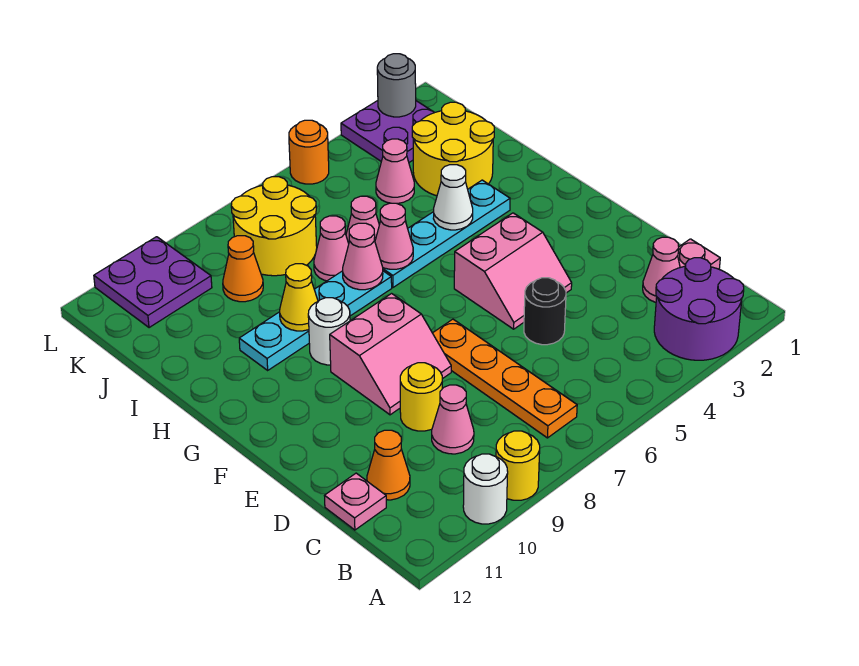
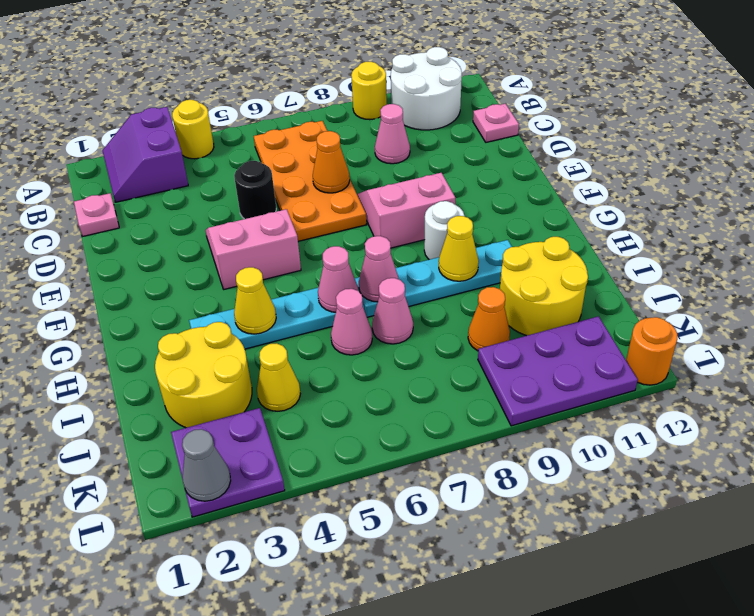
purple 2x2 round brick [654,258,744,360] -> purple 2x2 slope [102,107,188,202]
white 1x1 round brick [463,454,508,524] -> white 2x2 round brick [391,47,462,130]
orange 1x4 plate [433,319,577,438] -> orange 2x4 plate [254,121,367,241]
pink 1x1 cone [643,237,680,302] -> none
orange 1x1 cone [367,430,410,500] -> orange 1x1 cone moved to [313,131,350,193]
yellow 1x1 round brick [400,363,442,431] -> yellow 1x1 round brick moved to [172,100,214,159]
white 1x1 cone [433,165,473,230] -> yellow 1x1 cone [234,267,276,334]
pink 1x1 cone [376,139,414,203] -> yellow 1x1 cone [257,343,300,411]
yellow 2x2 round brick [231,177,317,276] -> yellow 2x2 round brick moved to [500,237,588,336]
purple 2x2 plate [94,237,212,328] -> purple 2x3 plate [478,316,638,426]
grey 1x1 round brick [377,54,416,117] -> grey 1x1 cone [182,429,231,501]
orange 1x1 round brick [289,120,329,184] -> orange 1x1 round brick moved to [626,317,677,385]

